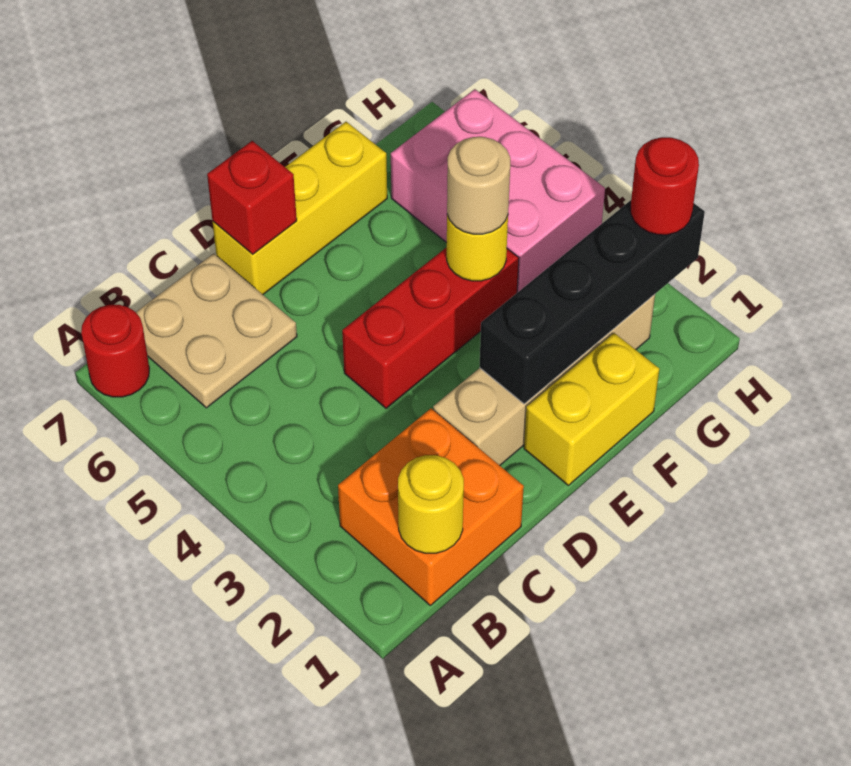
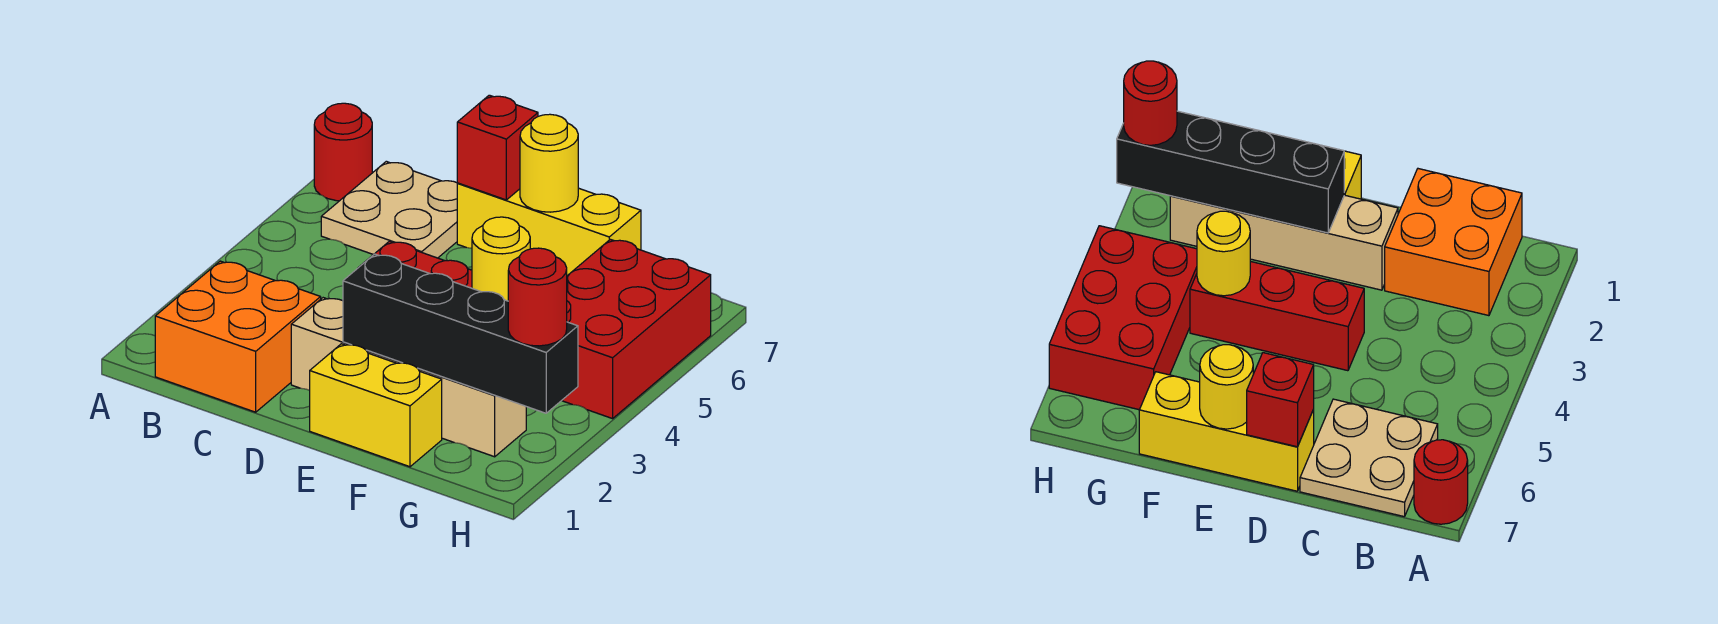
yellow 1x1 round brick [398,455,464,553] -> yellow 1x1 round brick moved to [520,114,578,212]
tan 1x1 round brick [447,137,510,234] -> none
pink 2x3 brick [391,89,605,293] -> red 2x3 brick [562,239,711,419]

